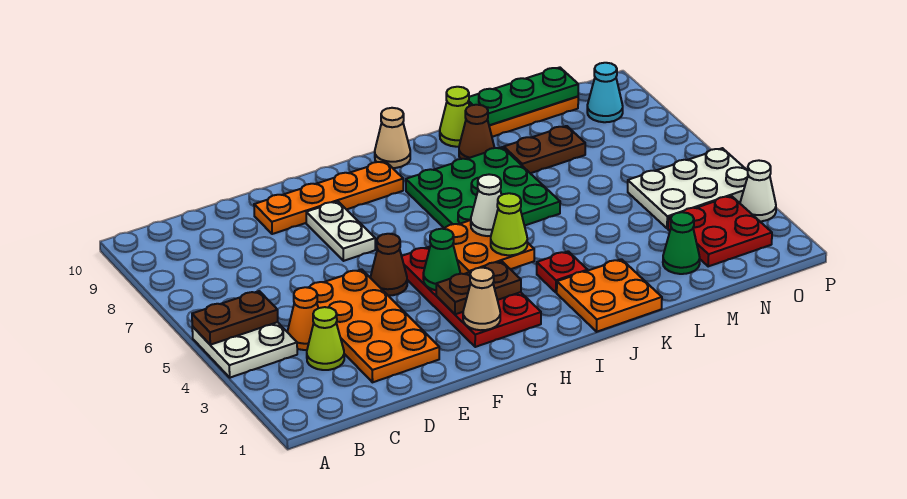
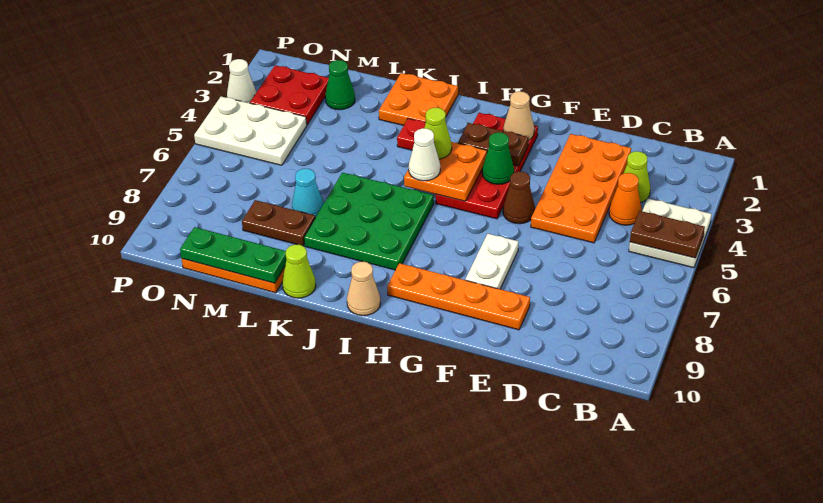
brown 1x1 cone [459,105,494,159] -> none
cyan 1x1 cone [587,63,623,122] -> cyan 1x1 cone moved to [292,169,323,217]

